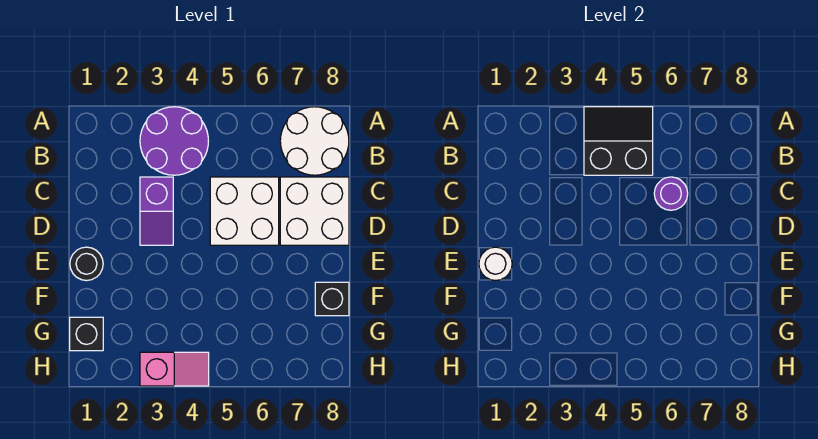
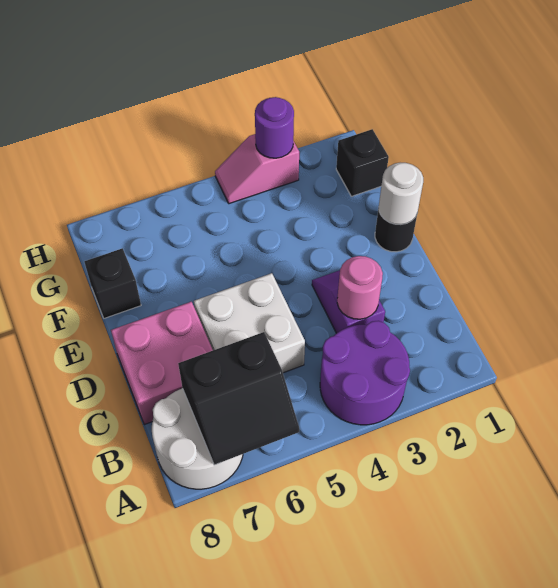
black 2x2 slope [584,107,653,175] -> black 2x2 slope moved to [178,332,299,465]
none -> pink 1x1 round brick [337,256,383,319]
purple 1x1 round brick [654,177,688,210] -> purple 1x1 round brick moved to [255,97,294,158]
white 2x2 brick [280,177,349,245] -> pink 2x2 brick [111,302,213,425]

